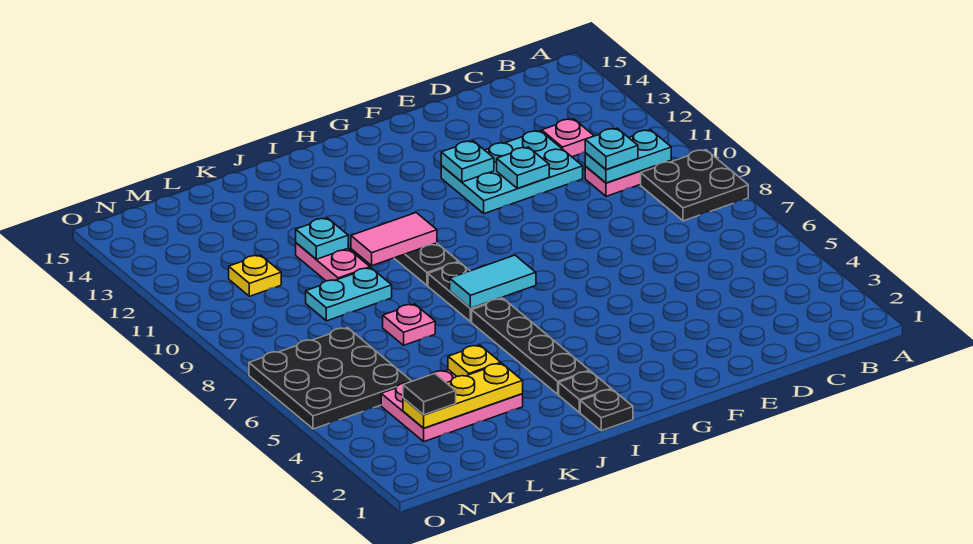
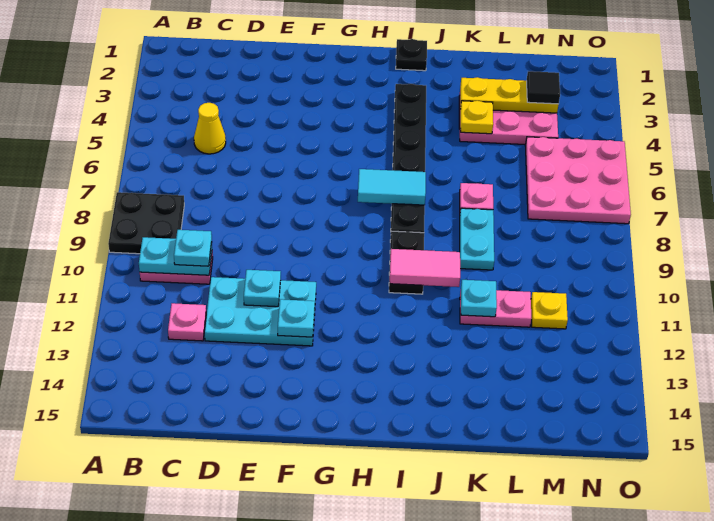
none -> yellow 1x1 cone [194,103,226,154]
black 1x1 plate [559,371,611,413] -> none
cyan 1x2 plate [306,268,392,321] -> cyan 1x2 plate turned to [460,208,494,270]
pink 1x2 plate [296,243,370,281] -> pink 1x2 plate turned to [460,290,531,327]
black 3x3 plate [249,328,411,429] -> pink 3x3 plate [526,137,631,224]

